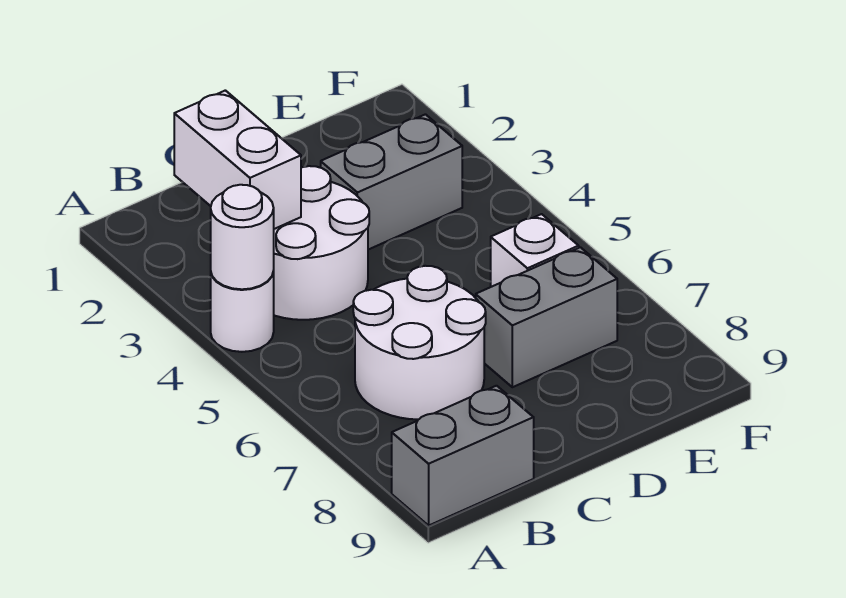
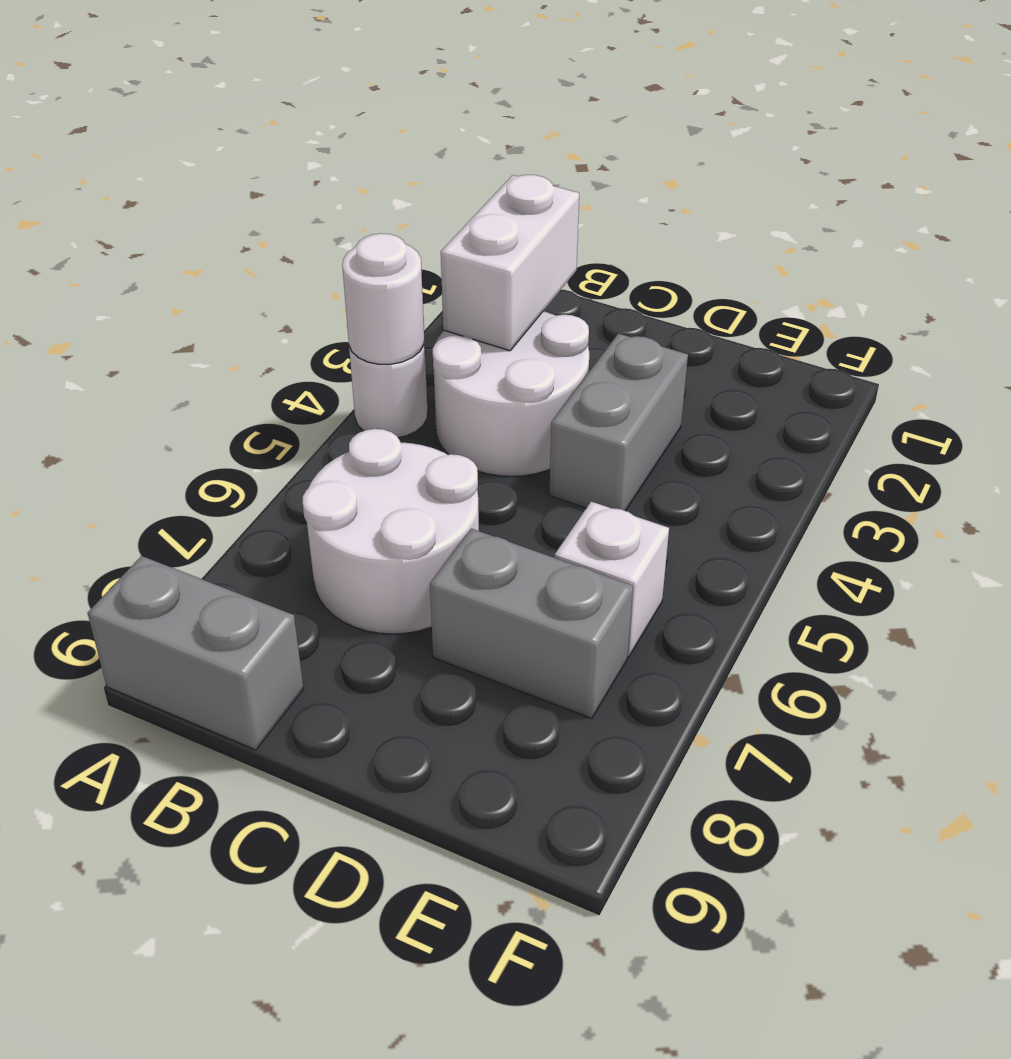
grey 1x2 brick [321,114,462,250] -> grey 1x2 brick turned to [550,333,688,511]

